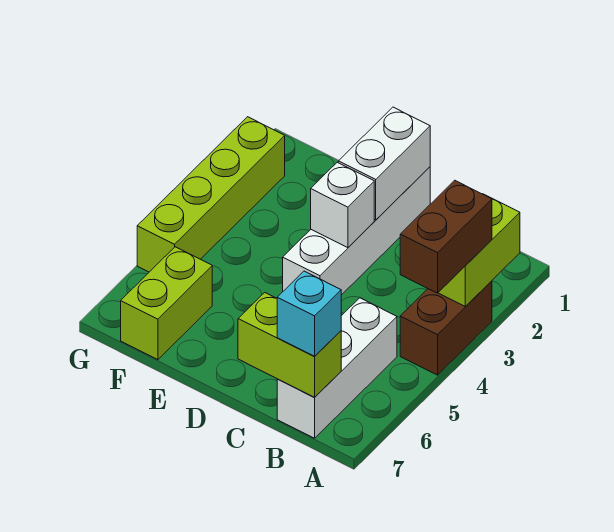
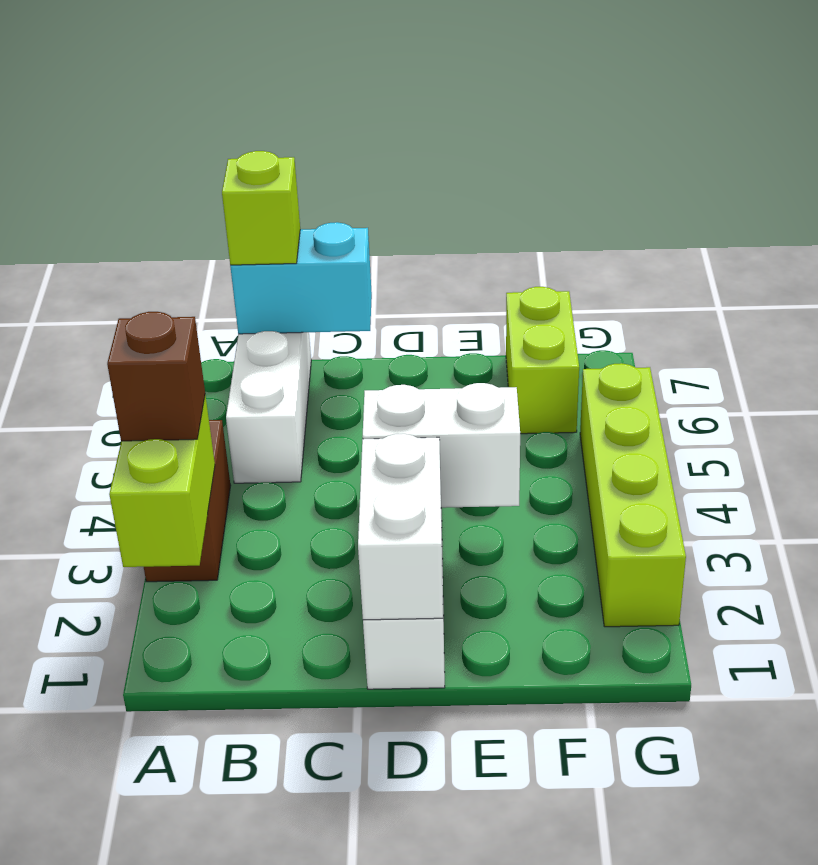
brown 1x2 brick [400,180,492,293] -> brown 1x1 brick [107,312,205,441]
lime 1x2 brick [238,293,341,397] -> cyan 1x2 brick [230,222,372,334]
cyan 1x1 brick [277,271,341,356] -> lime 1x1 brick [222,151,300,265]
white 1x1 brick [311,162,374,248] -> white 1x2 brick [363,383,520,508]

